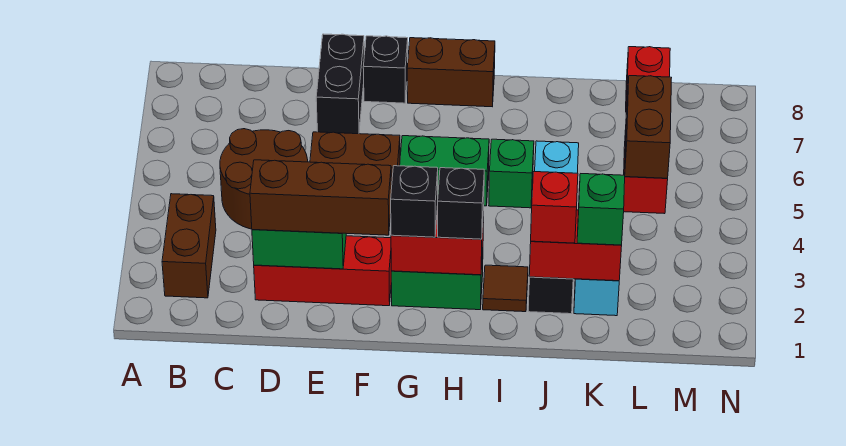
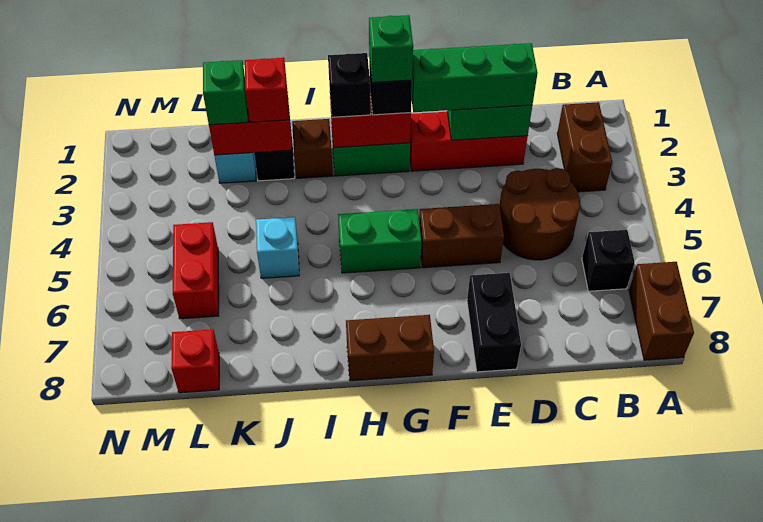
brown 1x3 brick [250,160,391,235] -> green 1x3 brick [412,43,537,112]
black 1x1 brick [363,36,408,103] -> black 1x1 brick moved to [582,230,635,291]
brown 1x1 tile [483,265,528,312] -> brown 1x1 brick [292,119,333,178]
green 1x1 brick [489,139,534,208] -> green 1x1 brick moved to [369,15,413,82]
brown 1x2 brick [625,76,671,178] -> brown 1x2 brick moved to [629,262,694,360]

